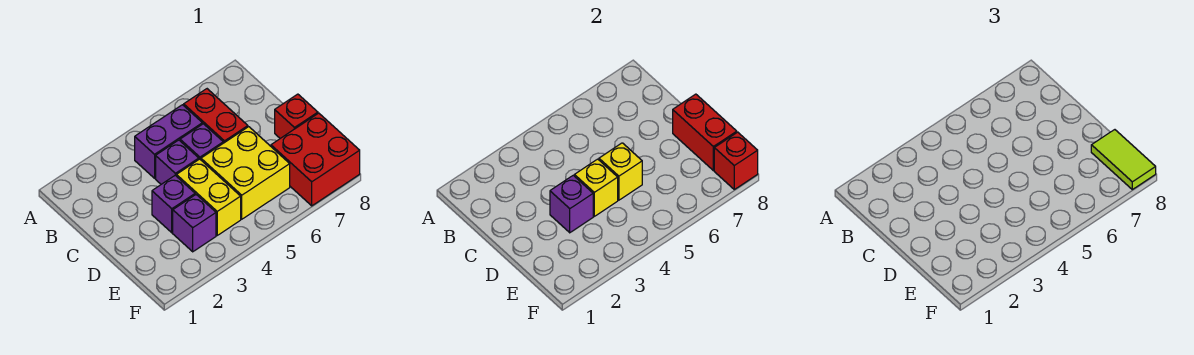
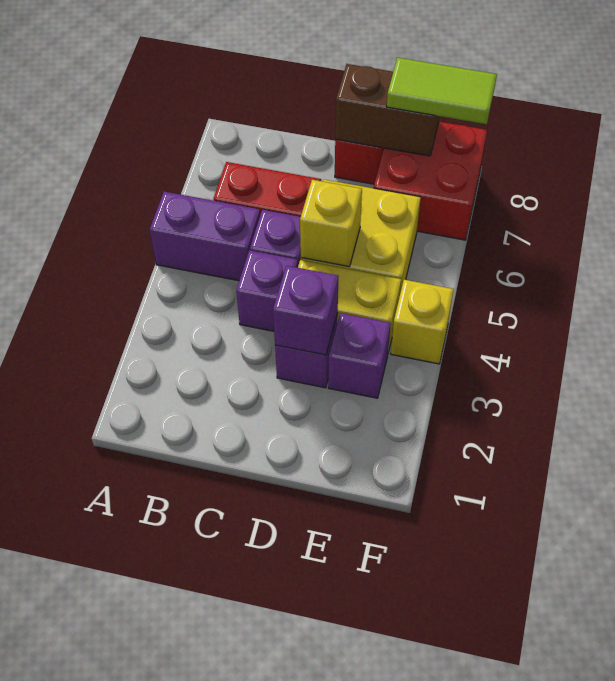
purple 1x2 brick [135,105,202,178] -> purple 1x2 brick turned to [150,192,260,281]
yellow 1x1 brick [574,159,618,216] -> yellow 1x1 brick moved to [391,280,454,364]
red 1x2 brick [673,94,737,170] -> brown 1x2 brick [335,64,439,156]
red 1x1 brick [714,132,758,189] -> none

